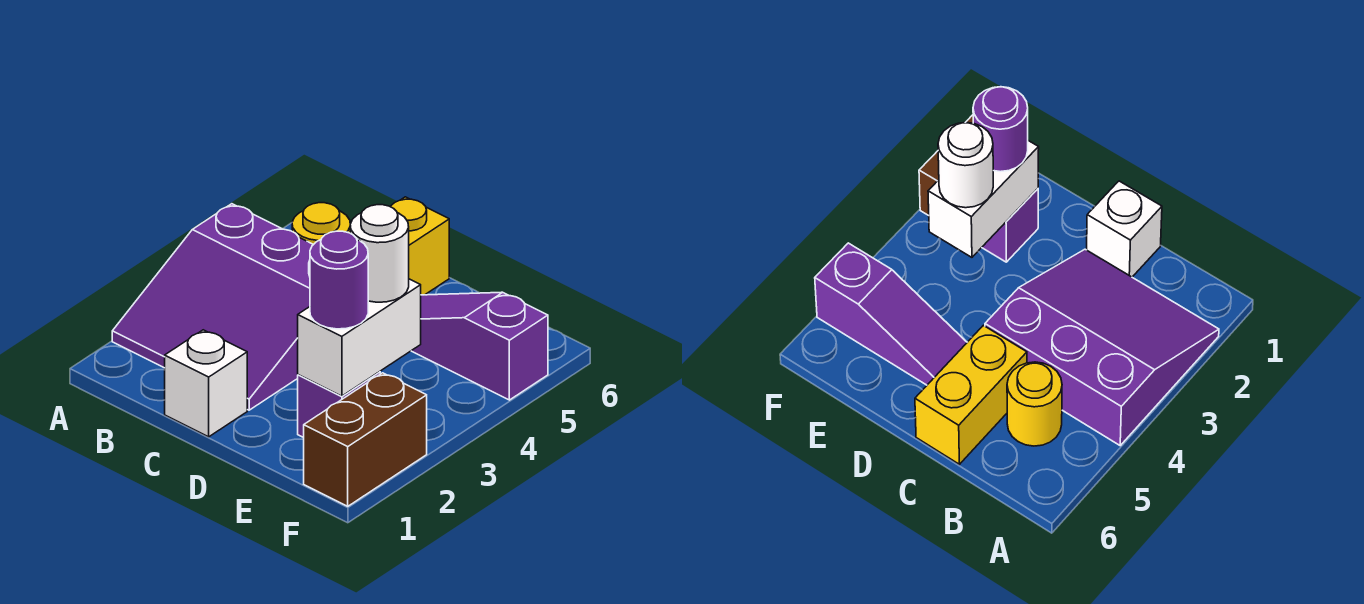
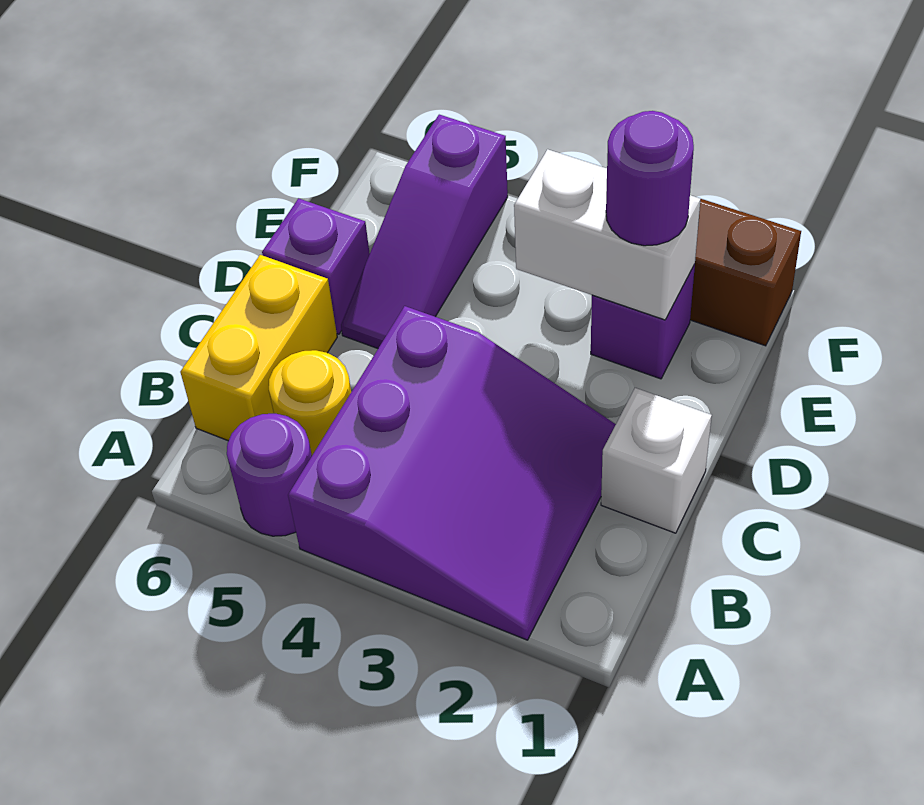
none -> purple 1x1 round brick [227,414,312,536]
yellow 1x2 brick [391,197,449,295] -> yellow 1x2 brick turned to [180,255,337,441]
none -> purple 1x1 brick [262,198,370,334]
white 1x1 round brick [350,205,409,302] -> none

